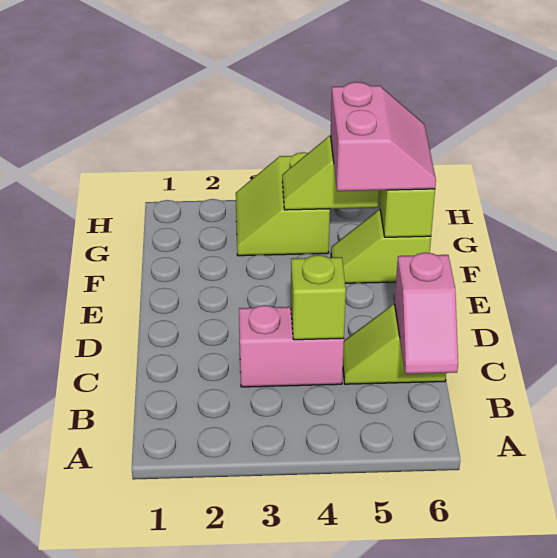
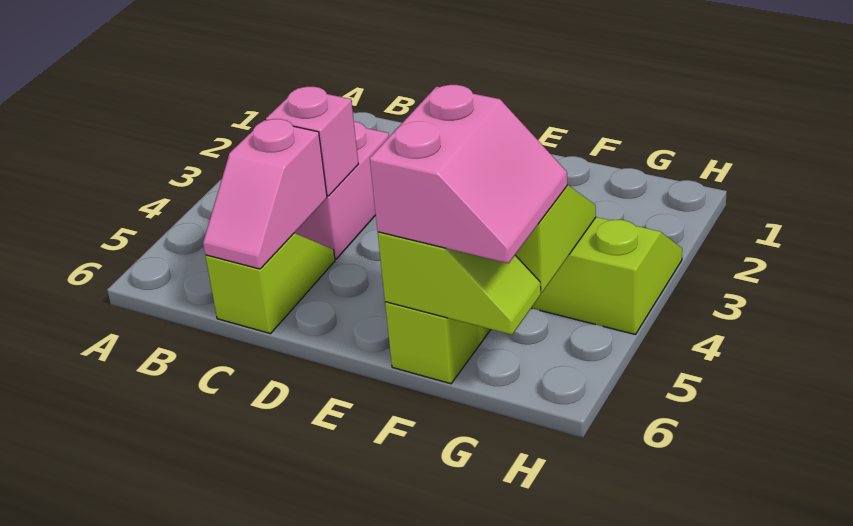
pink 1x2 slope [395,252,458,374] -> pink 1x2 slope turned to [203,119,327,269]
lime 1x1 brick [291,255,346,340] -> pink 1x1 brick [266,87,358,196]
pink 2x2 slope [331,82,436,191] -> pink 2x2 slope turned to [370,85,567,263]

